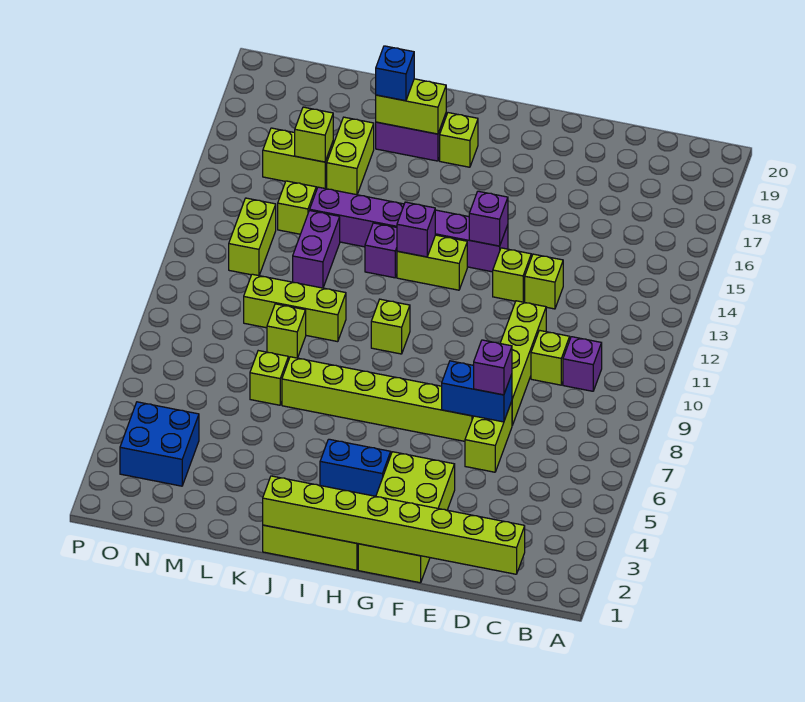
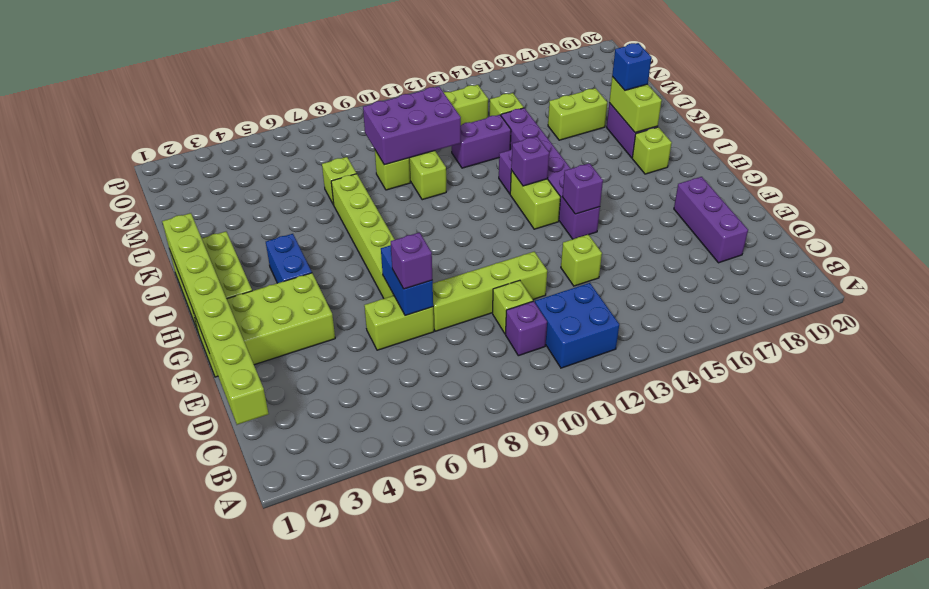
none -> purple 1x3 brick [674,177,748,263]
lime 1x1 brick [493,248,531,302] -> none
lime 1x1 brick [371,299,410,354] -> none
none -> purple 2x3 brick [363,87,461,165]
lime 1x2 brick [263,128,333,188] -> none
lime 1x1 brick [295,107,333,162] -> none
blue 2x2 brick [120,402,199,486] -> blue 2x2 brick moved to [535,283,619,368]

